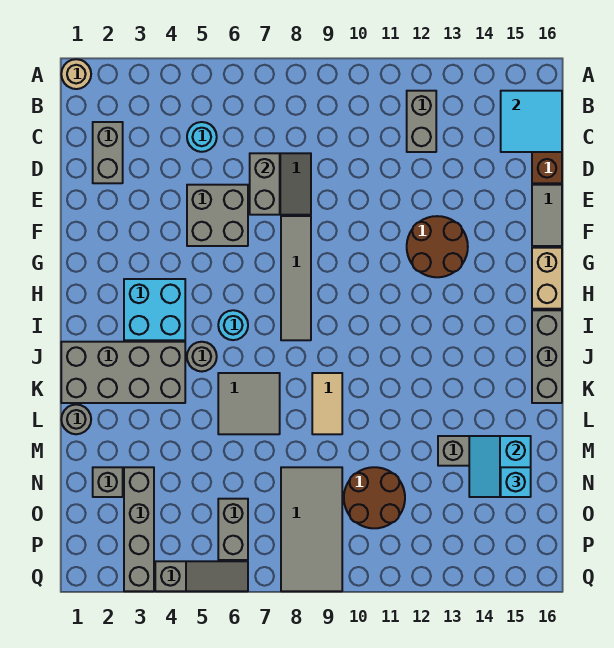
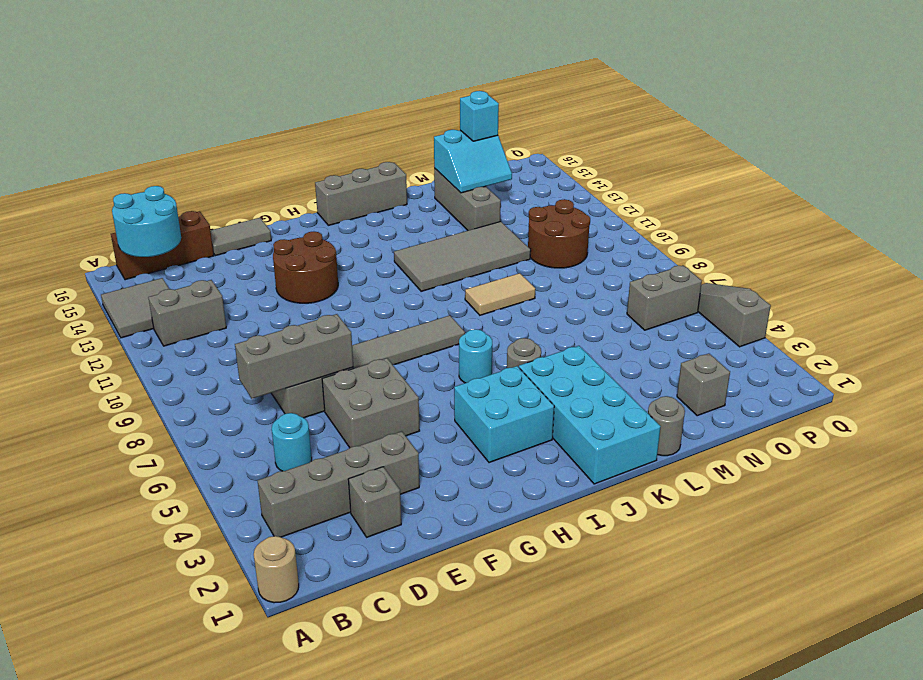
cyan 2x2 tile [501,91,562,152] -> cyan 2x2 round brick [112,186,181,257]
grey 1x2 brick [93,122,123,183] -> grey 1x1 brick [348,467,401,537]
grey 1x2 brick [250,153,280,215] -> grey 1x3 brick [235,314,353,399]
tan 1x2 brick [532,248,562,309] -> none
grey 2x4 brick [61,342,185,403] -> cyan 2x4 brick [519,346,661,484]
grey 2x2 tile [218,373,280,434] -> grey 2x2 tile moved to [101,278,169,338]
grey 1x4 brick [124,467,154,591] -> grey 1x4 brick moved to [257,431,419,537]
grey 2x4 tile [281,467,342,591] -> grey 2x4 tile moved to [394,221,531,291]

